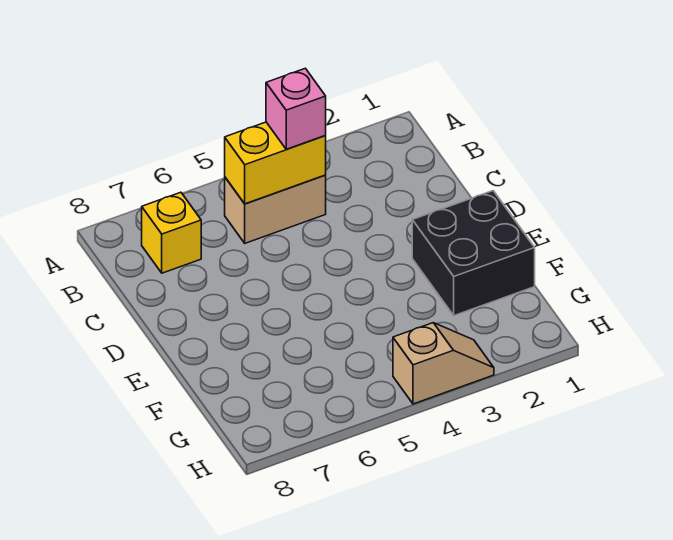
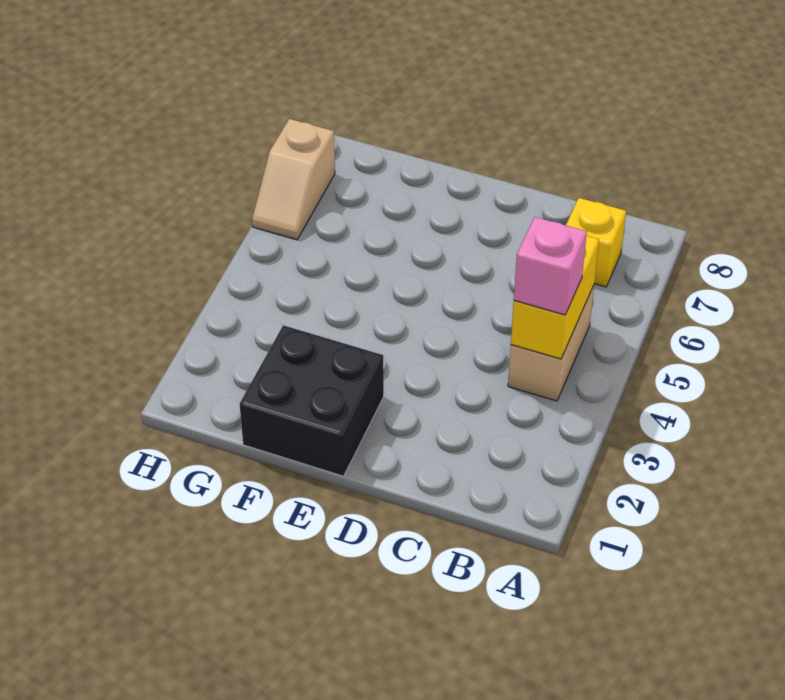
tan 1x2 slope [393,323,494,404] -> tan 1x2 slope moved to [252,119,335,240]

